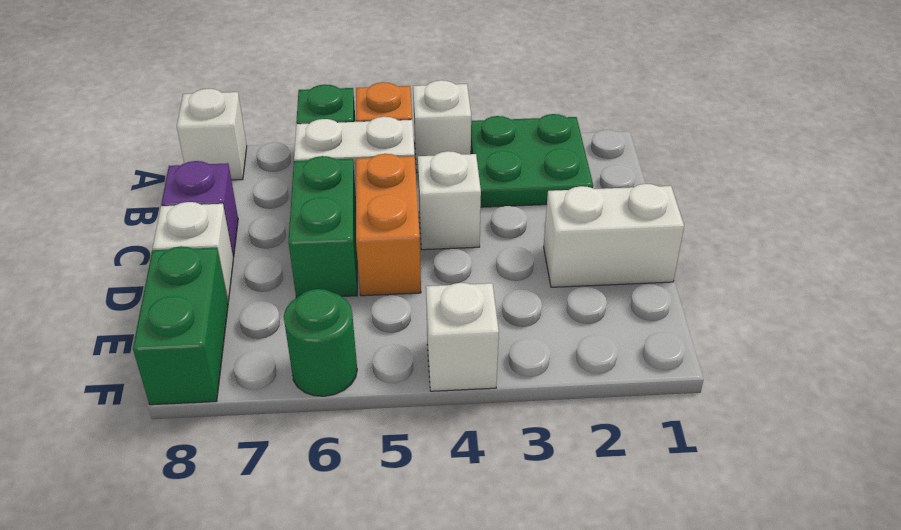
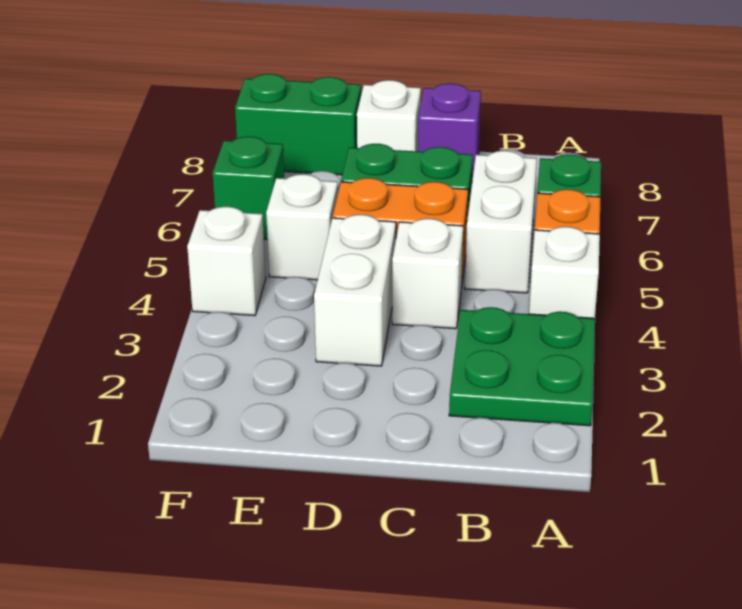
white 1x1 brick [177,89,247,180] -> white 1x1 brick moved to [266,174,338,280]
white 1x2 brick [544,184,684,287] -> white 1x2 brick moved to [314,214,396,366]
green 1x1 round brick [284,289,357,396] -> green 1x1 brick [213,137,284,239]

